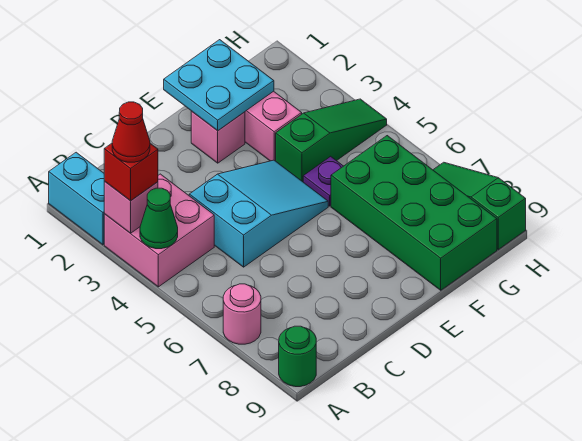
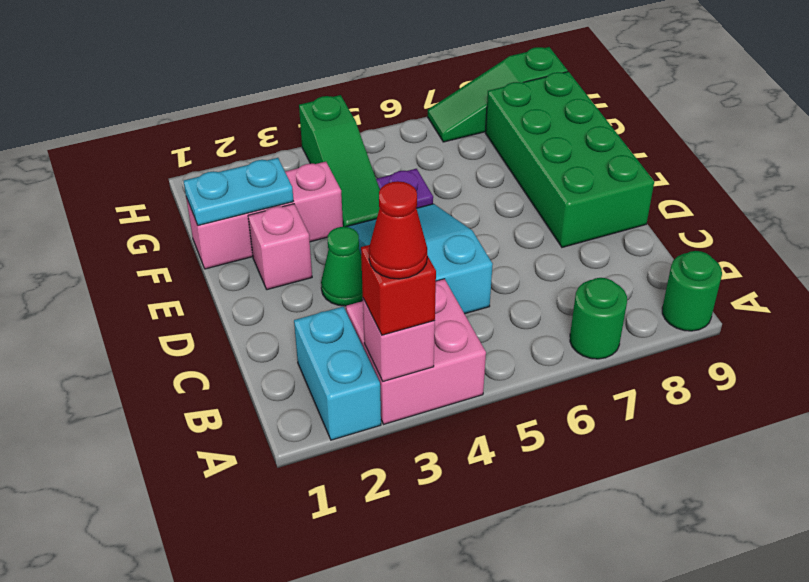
cyan 1x2 brick [49,152,104,245] -> cyan 1x2 brick turned to [294,307,381,440]
green 1x1 cone [140,188,178,249] -> green 1x1 cone moved to [321,227,363,306]
pink 1x1 round brick [223,284,261,344] -> green 1x1 round brick [570,278,627,359]
cyan 2x2 plate [164,40,274,131] -> cyan 1x2 plate [184,158,293,225]
green 1x3 slope [276,99,387,182] -> green 1x3 slope turned to [299,95,380,227]
green 2x4 brick [331,136,497,290] -> green 2x4 brick turned to [485,72,654,247]

